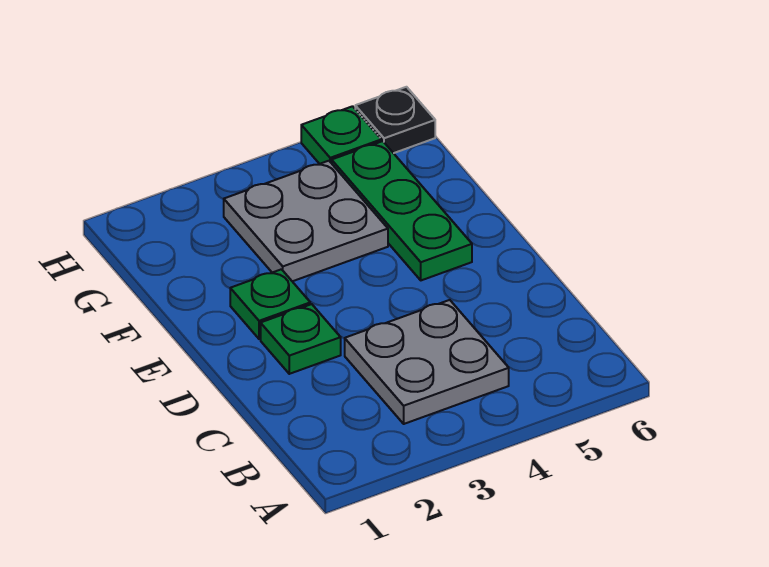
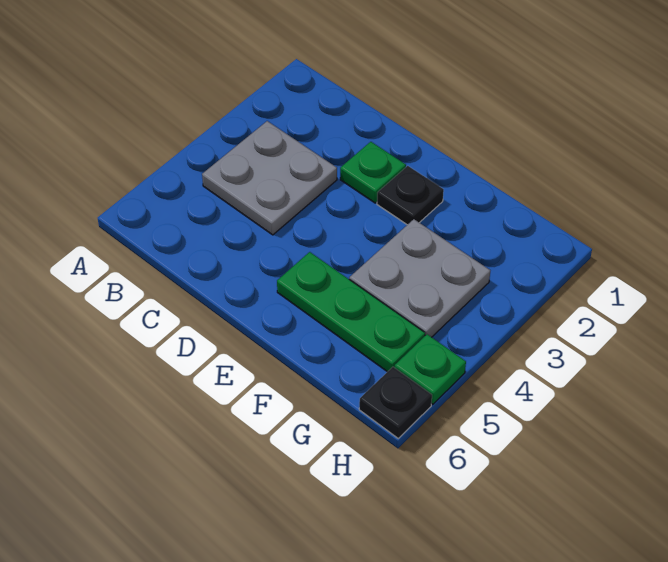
green 1x1 plate [230,269,310,339] -> black 1x1 plate [377,166,444,225]

